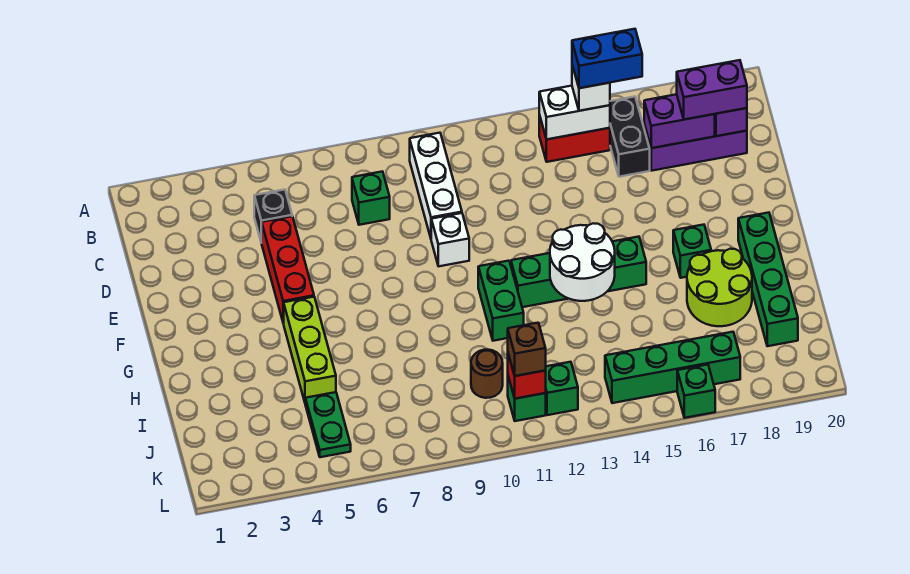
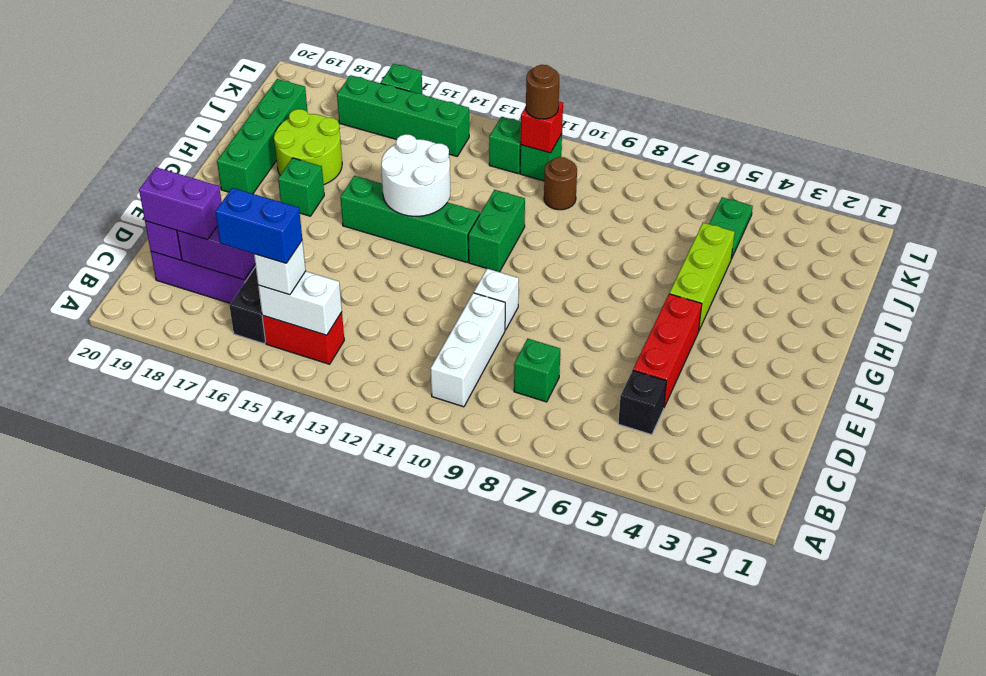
brown 1x1 brick [508,323,546,376] -> brown 1x1 round brick [526,65,559,119]

